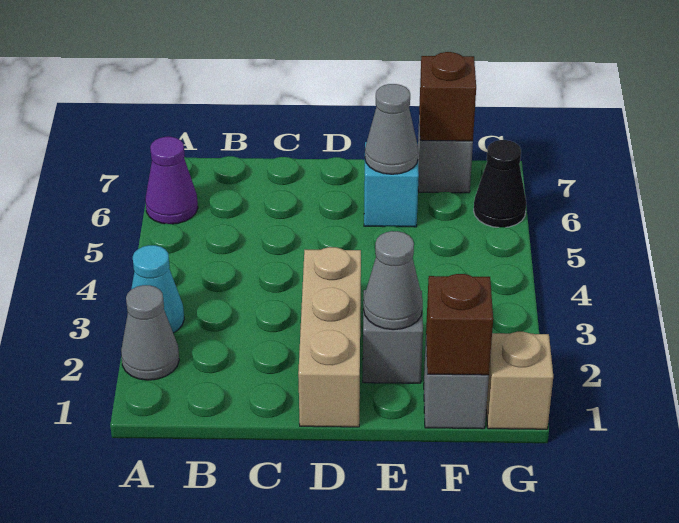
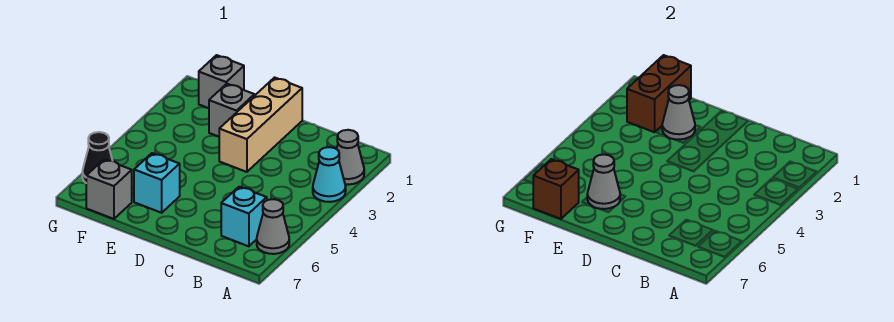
purple 1x1 cone [145,137,198,224] -> grey 1x1 cone [257,199,289,254]
none -> cyan 1x1 brick [221,187,267,246]
brown 1x1 brick [426,274,493,375] -> brown 1x2 brick [627,55,691,132]
tan 1x1 brick [486,332,553,429] -> none

